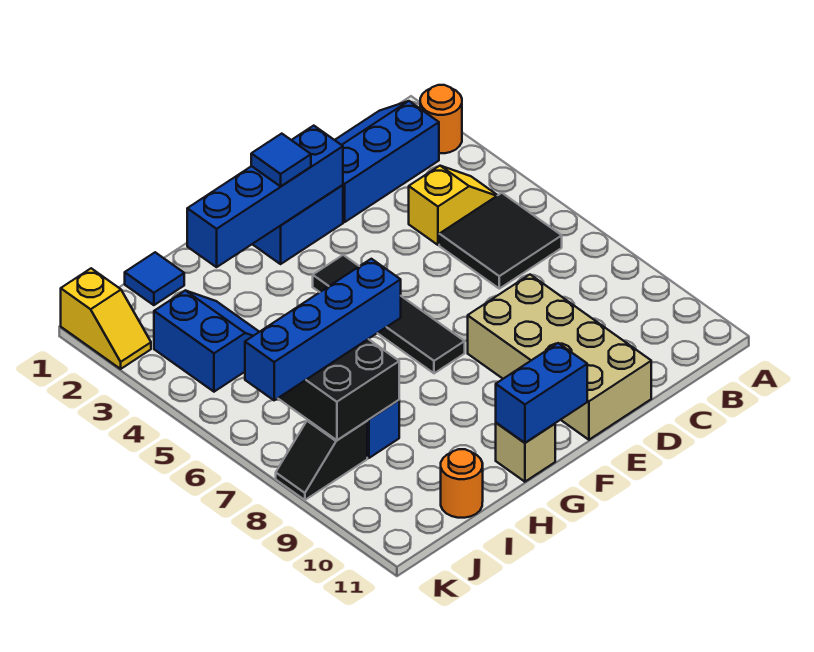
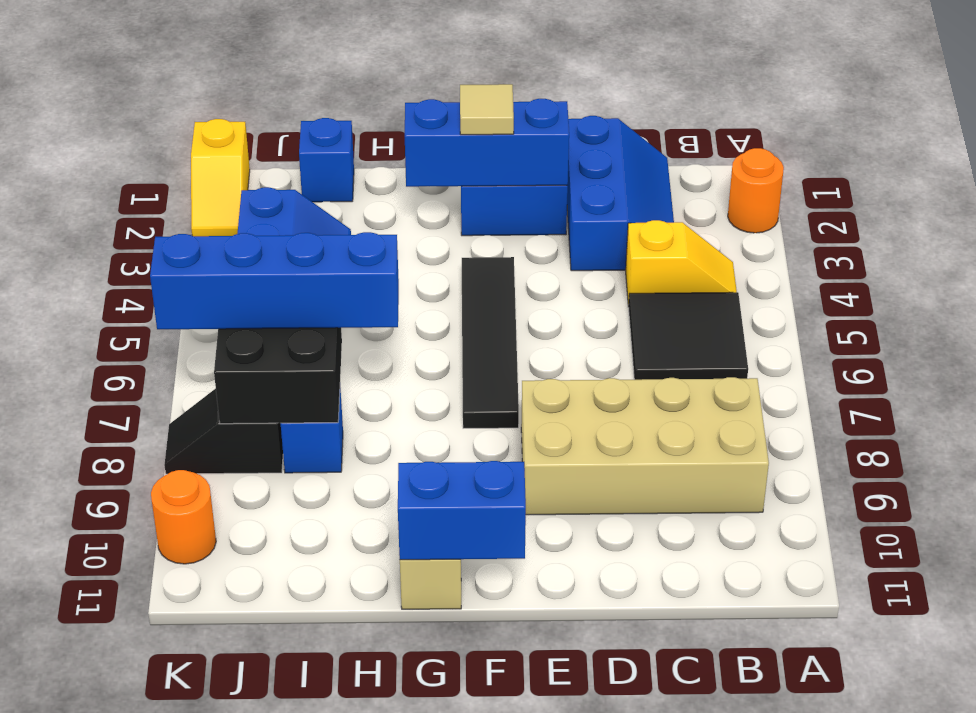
blue 2x3 slope [335,101,439,222] -> blue 2x3 slope turned to [567,116,674,271]
tan 2x4 brick [468,275,651,440] -> tan 2x4 brick turned to [521,377,769,515]
blue 1x4 brick [187,126,343,267] -> blue 1x3 brick [405,99,569,187]
blue 1x1 tile [251,134,311,186] -> tan 1x1 tile [460,84,514,135]
blue 1x1 tile [125,252,184,305] -> blue 1x1 brick [299,118,354,202]
orange 1x1 round brick [441,449,483,518] -> orange 1x1 round brick moved to [151,470,216,564]

